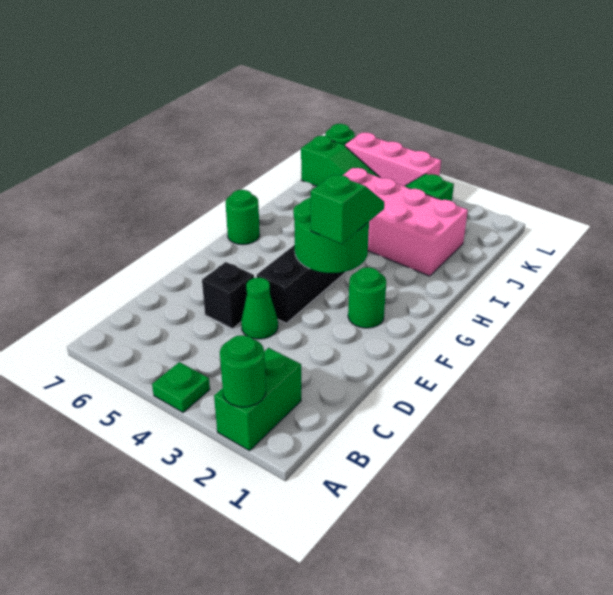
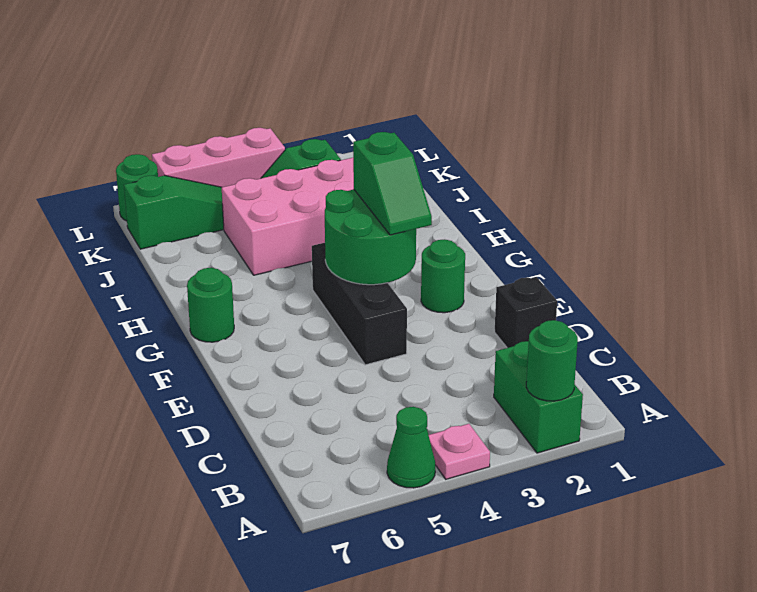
green 1x1 plate [152,362,210,412] -> pink 1x1 plate [429,424,490,479]
green 1x1 cone [241,278,278,339] -> green 1x1 cone moved to [387,407,435,488]
black 1x1 brick [202,262,254,329] -> black 1x1 brick moved to [495,277,557,348]
green 1x2 slope [311,174,384,244] -> green 1x2 slope turned to [353,132,432,235]

